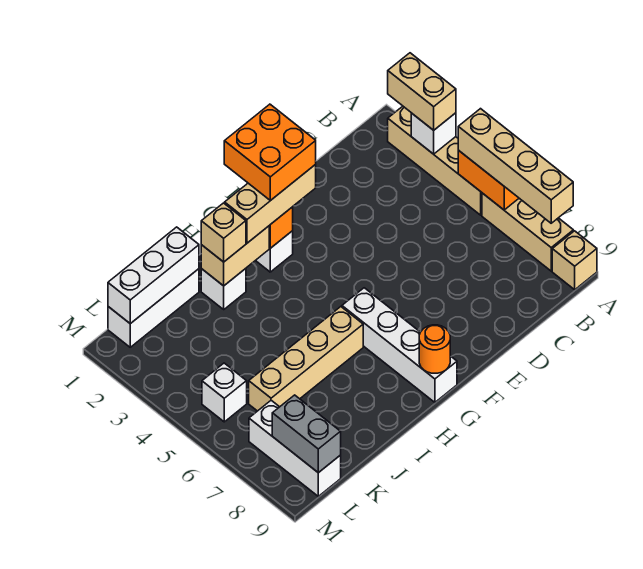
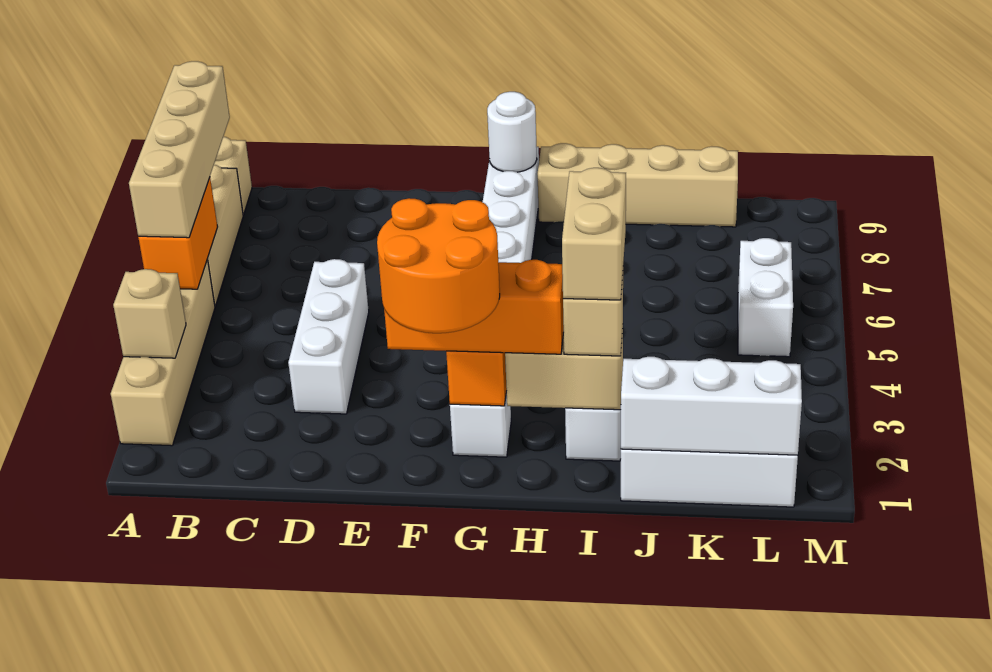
tan 1x2 brick [388,53,456,130] -> tan 1x2 brick moved to [562,168,626,300]
white 1x1 brick [411,113,456,154] -> tan 1x1 brick [113,269,186,358]
orange 2x2 brick [224,104,316,201] -> orange 2x2 round brick [377,198,500,333]
tan 1x3 brick [225,165,316,243] -> orange 1x3 brick [384,260,564,354]
orange 1x1 round brick [419,325,450,373] -> white 1x1 round brick [487,92,537,172]
tan 1x4 brick [249,307,363,411] -> tan 1x4 brick moved to [538,143,738,227]
white 1x1 brick [202,363,247,422] -> white 1x2 brick [738,238,793,357]
white 1x3 brick [249,400,341,496] -> white 1x3 brick moved to [288,259,369,414]
grey 1x2 brick [272,395,341,473] -> none

